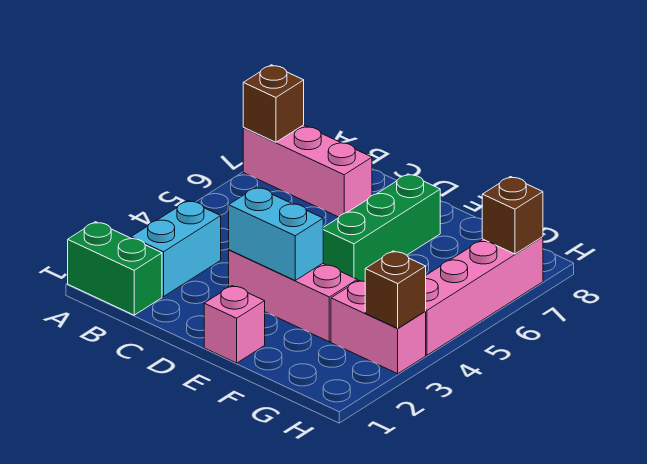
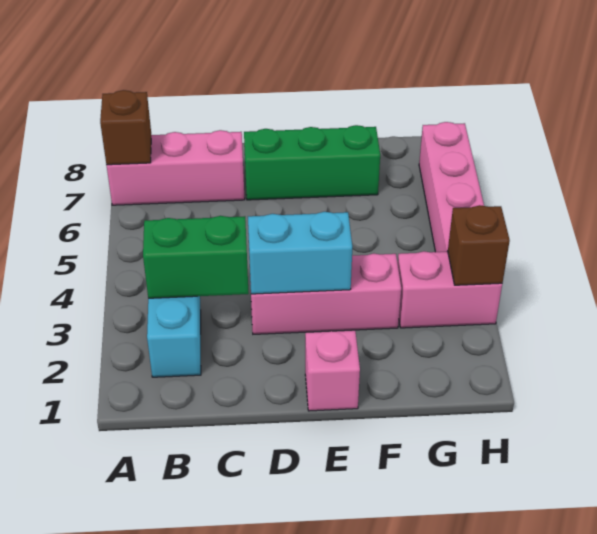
green 1x2 brick [68,222,162,315] -> green 1x2 brick moved to [143,216,249,298]
green 1x3 brick [323,174,440,282] -> green 1x3 brick turned to [244,125,380,200]
brown 1x1 brick [482,177,543,254] -> none

